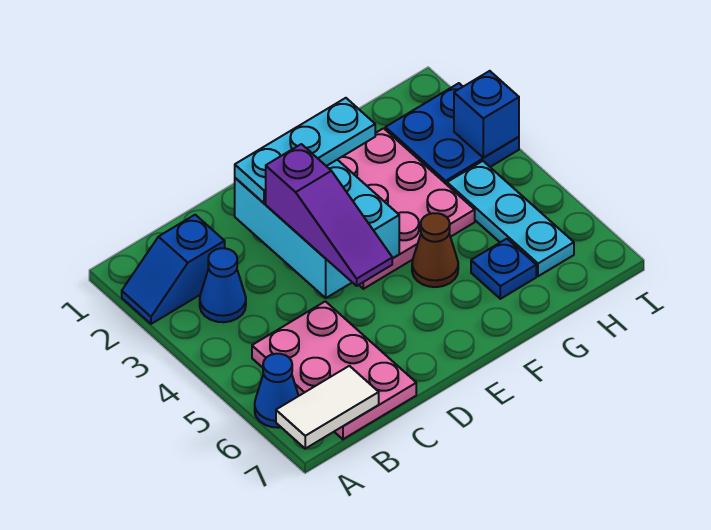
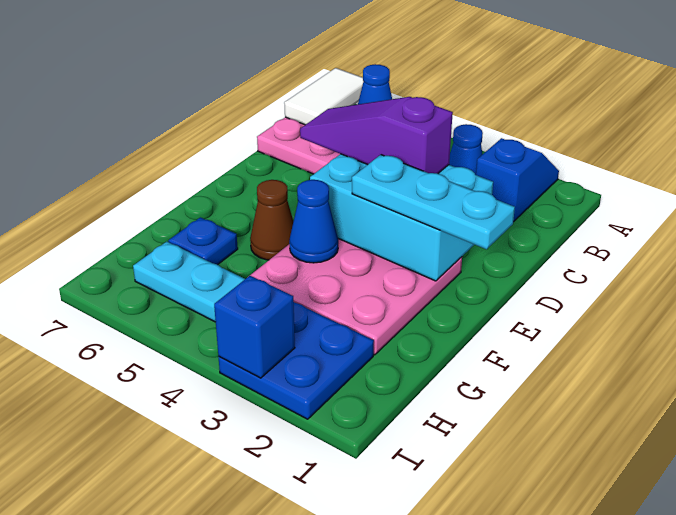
cyan 1x3 plate [235,98,375,203] -> cyan 1x3 plate turned to [352,155,515,249]
none -> blue 1x1 cone [289,180,338,263]

